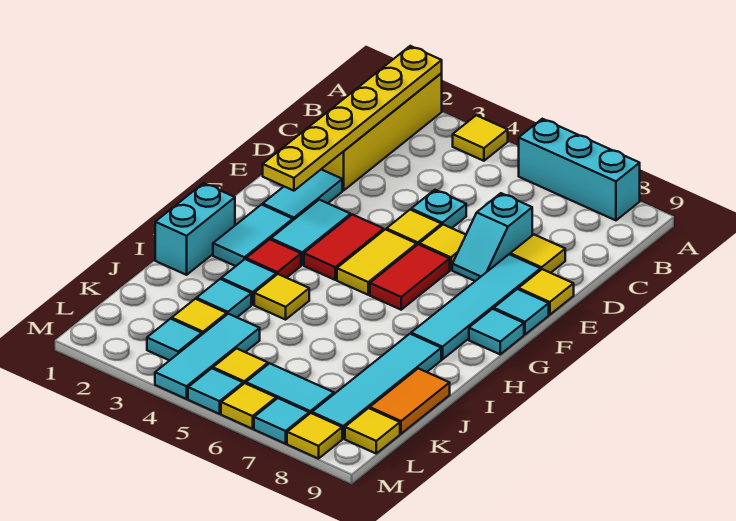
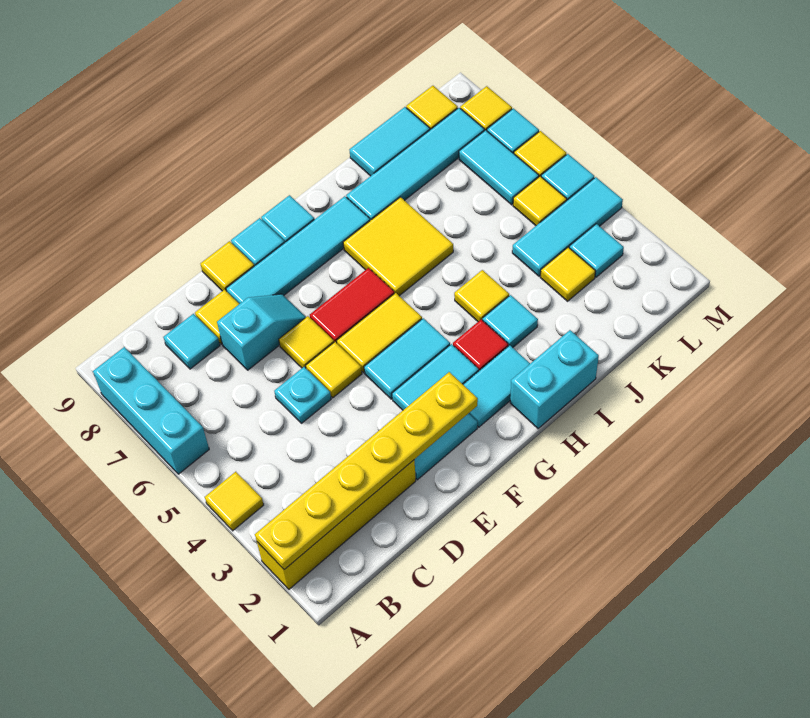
red 1x2 tile [304,215,384,280] -> cyan 1x2 tile [364,318,450,399]
none -> yellow 2x2 tile [343,197,453,296]
cyan 1x1 tile [196,279,251,317] -> cyan 1x1 tile moved to [163,314,220,369]
orange 1x2 tile [370,368,450,434] -> cyan 1x2 tile [350,107,430,176]

